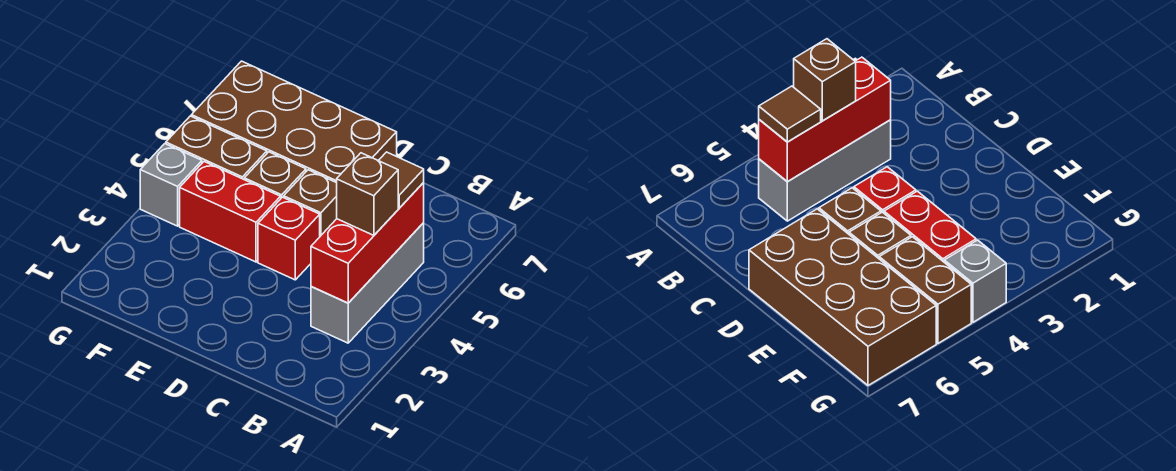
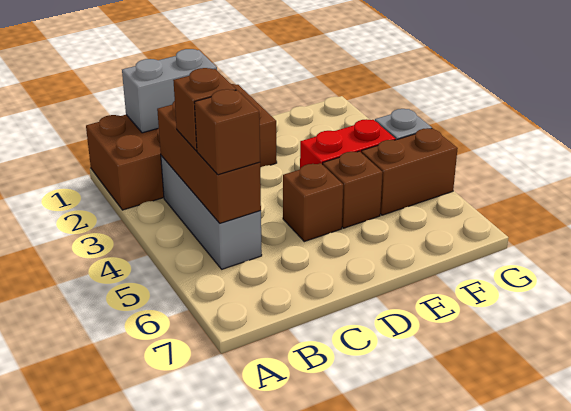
none -> grey 1x2 brick [122,49,217,133]
red 1x3 brick [311,183,424,303] -> brown 1x3 brick [157,101,261,223]
brown 1x1 tile [379,152,424,208] -> brown 1x1 brick [194,89,260,175]
red 1x1 brick [258,197,320,280] -> none
brown 2x4 brick [191,61,397,183] -> brown 2x4 brick moved to [86,84,277,210]

